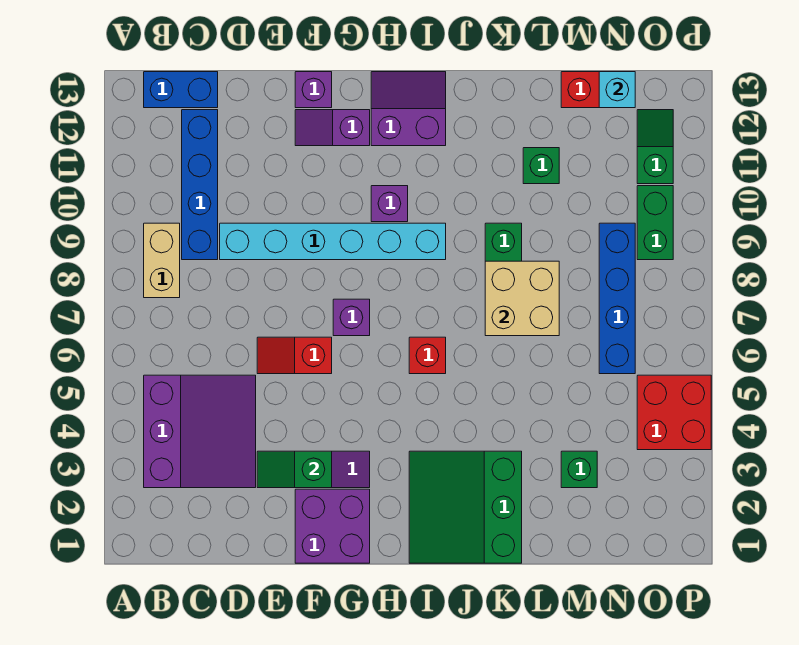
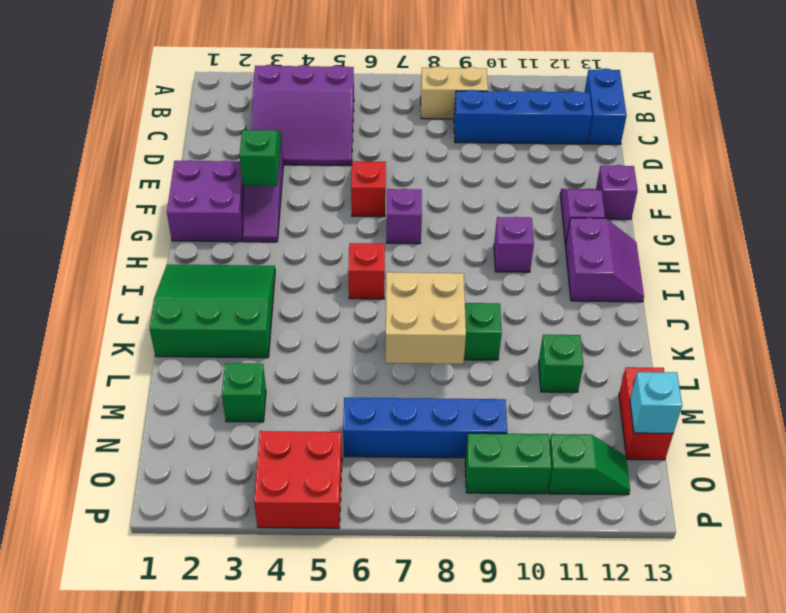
cyan 1x6 brick [220,223,446,260] -> none

